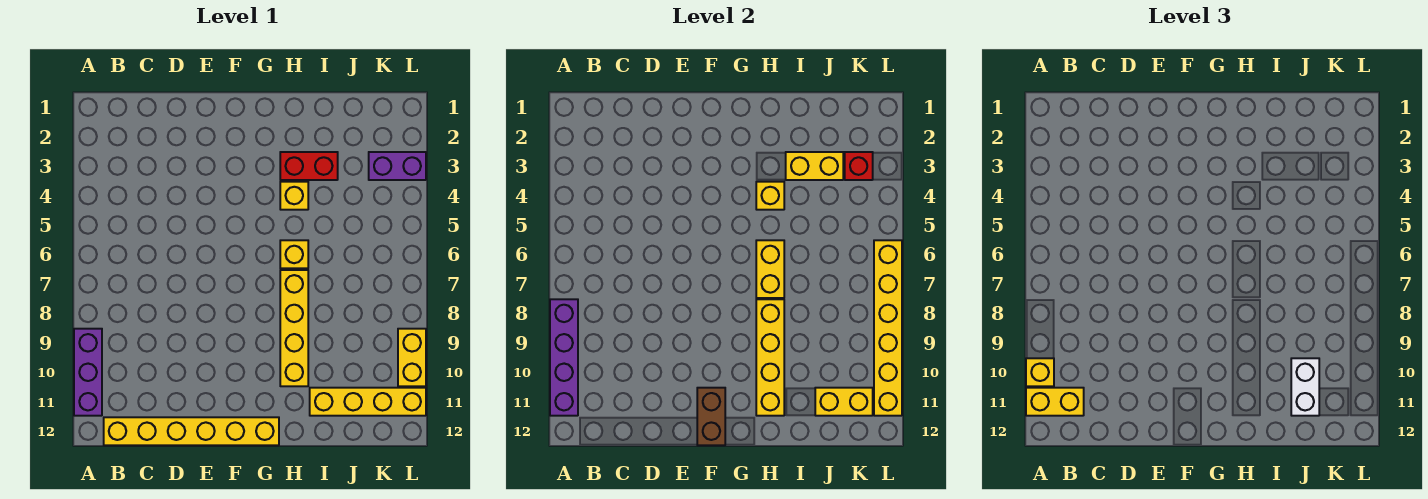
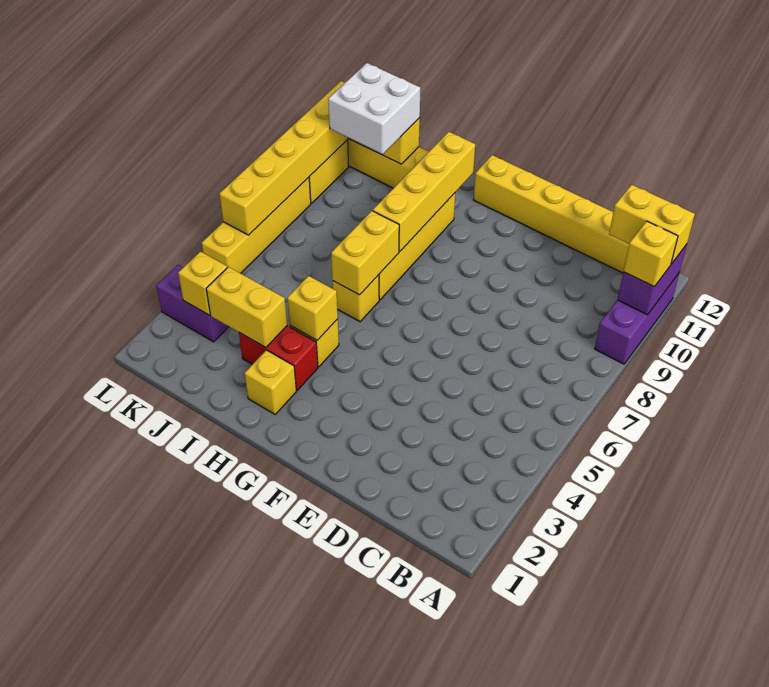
purple 1x4 brick [550,299,578,416] -> purple 1x2 brick [617,244,687,315]
brown 1x2 brick [697,388,725,445] -> none
none -> yellow 1x1 brick [245,350,296,414]
white 1x2 brick [1291,358,1319,416] -> white 2x2 brick [328,63,421,154]
red 1x1 brick [845,152,873,180] -> yellow 1x1 brick [178,252,227,315]
none -> yellow 1x4 brick [202,177,311,273]

